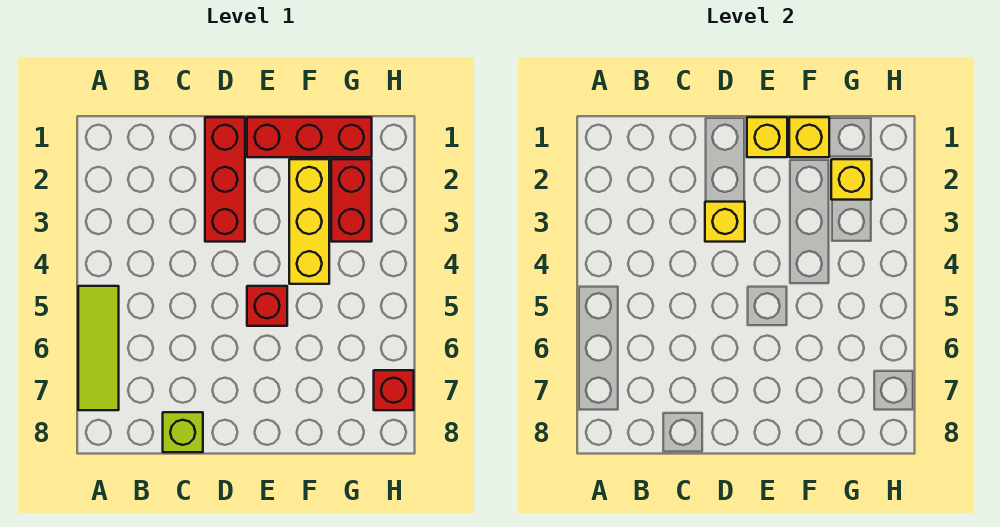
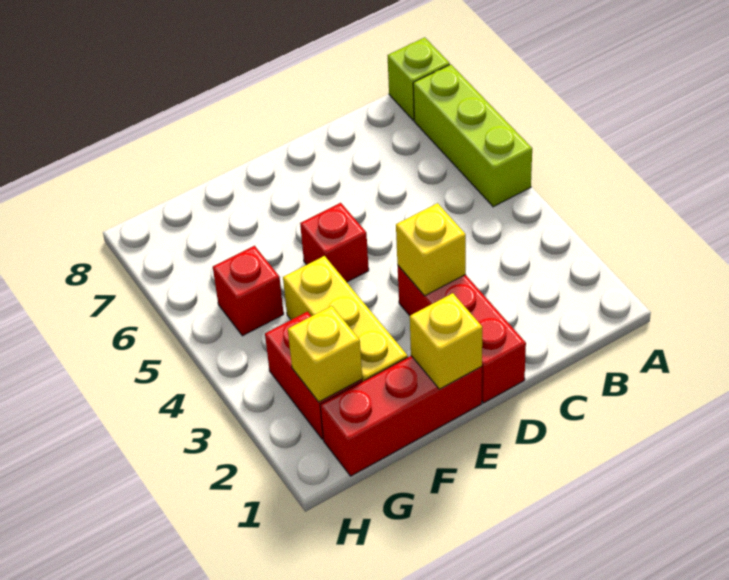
lime 1x3 tile [78,286,119,410] -> lime 1x3 brick [413,65,532,207]
lime 1x1 brick [163,412,203,452] -> lime 1x1 brick moved to [387,37,450,120]
yellow 1x1 brick [789,117,829,157] -> none
red 1x1 brick [374,370,414,410] -> red 1x1 brick moved to [213,246,284,336]

